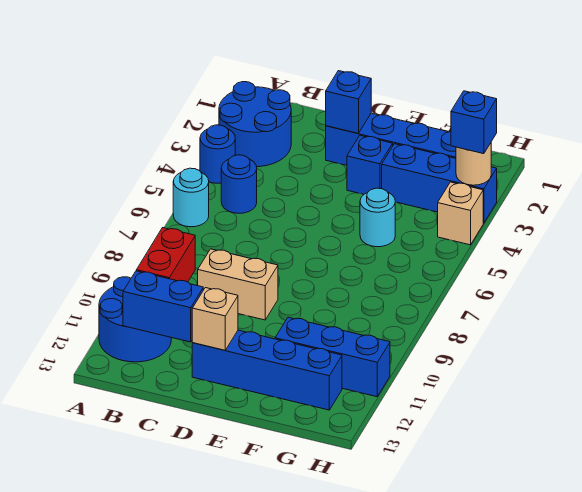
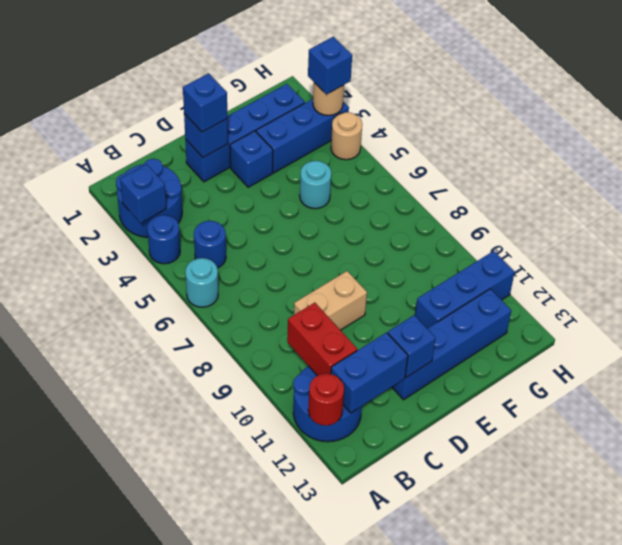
none -> blue 1x1 brick [120,164,166,223]
none -> red 1x1 round brick [308,374,344,426]
none -> blue 1x1 brick [183,73,227,132]
tan 1x1 brick [192,288,238,350] -> blue 1x1 brick [388,315,436,377]
tan 1x1 brick [438,182,483,245] -> tan 1x1 round brick [331,112,362,160]

